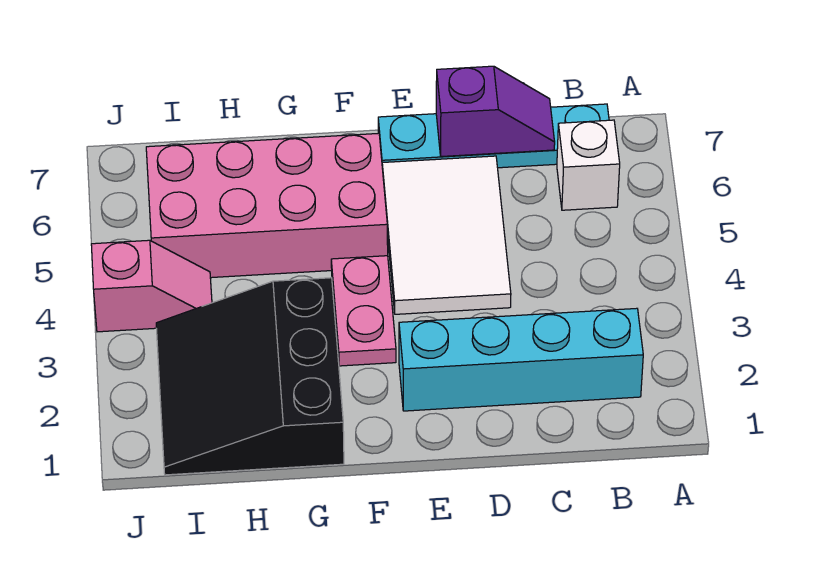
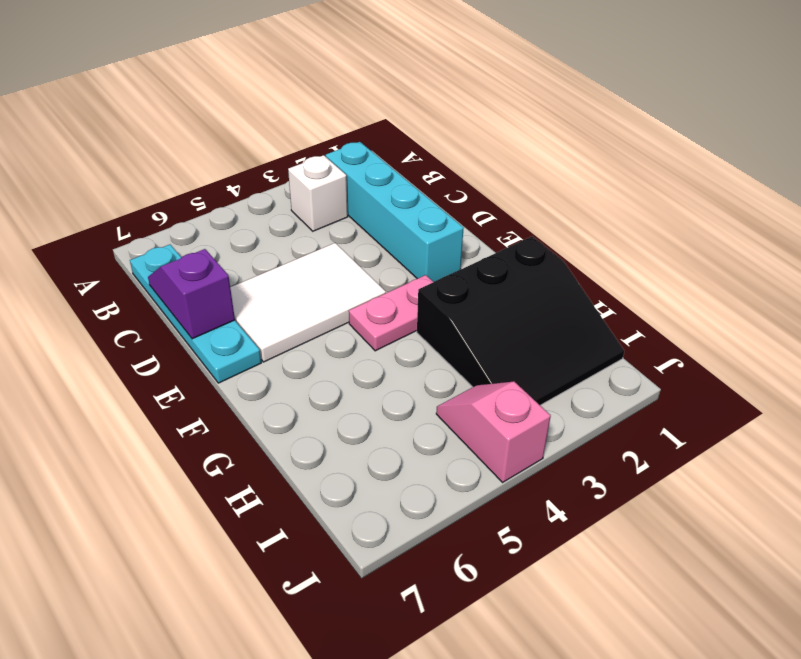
white 1x1 brick [557,120,620,210] -> white 1x1 brick moved to [288,155,348,231]
pink 2x4 brick [146,133,388,278] -> none

